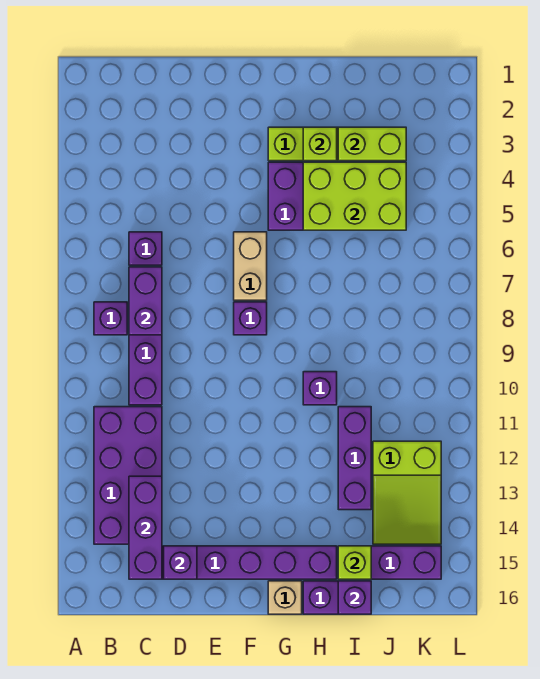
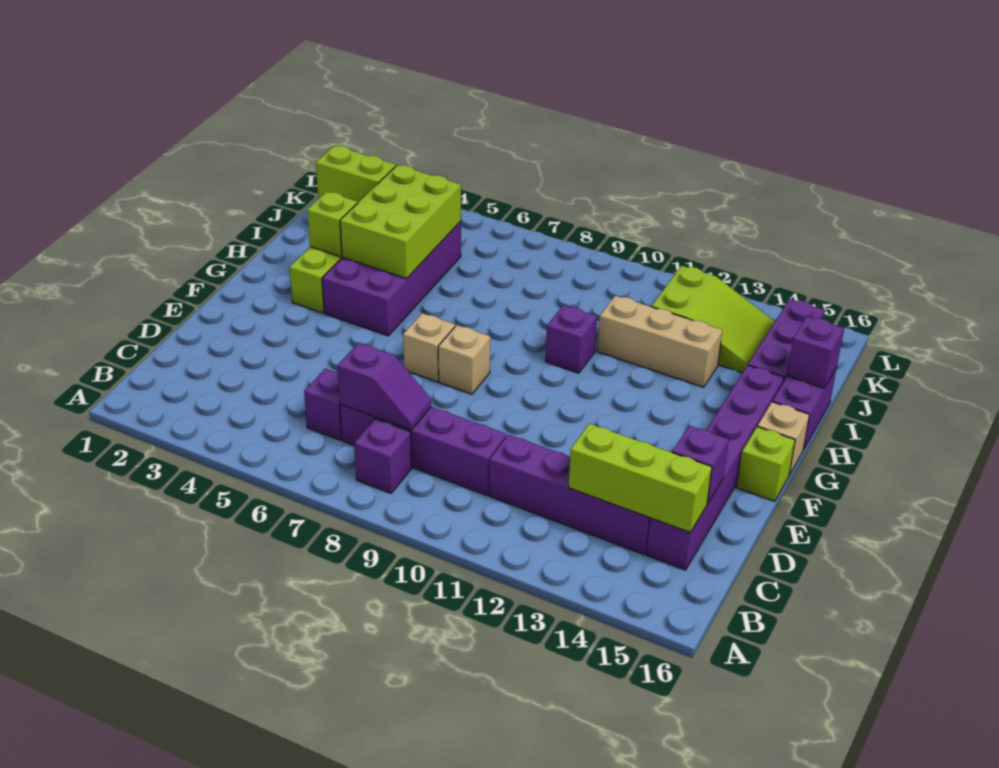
purple 2x4 brick [94,407,162,544] -> purple 1x4 brick [489,435,650,555]
purple 1x2 brick [129,267,162,335] -> purple 1x2 slope [337,343,431,430]
purple 1x3 brick [129,476,162,579] -> lime 1x3 brick [568,424,712,532]
tan 1x2 brick [234,232,267,300] -> tan 1x1 brick [403,313,455,382]
purple 1x1 brick [234,302,267,335] -> tan 1x1 brick [438,325,490,394]
lime 1x2 brick [338,127,406,161] -> lime 1x2 brick turned to [316,146,396,202]
purple 1x3 brick [338,407,371,510] -> tan 1x3 brick [597,295,722,387]
lime 1x1 brick [338,546,371,579] -> lime 1x1 brick moved to [737,427,795,501]

